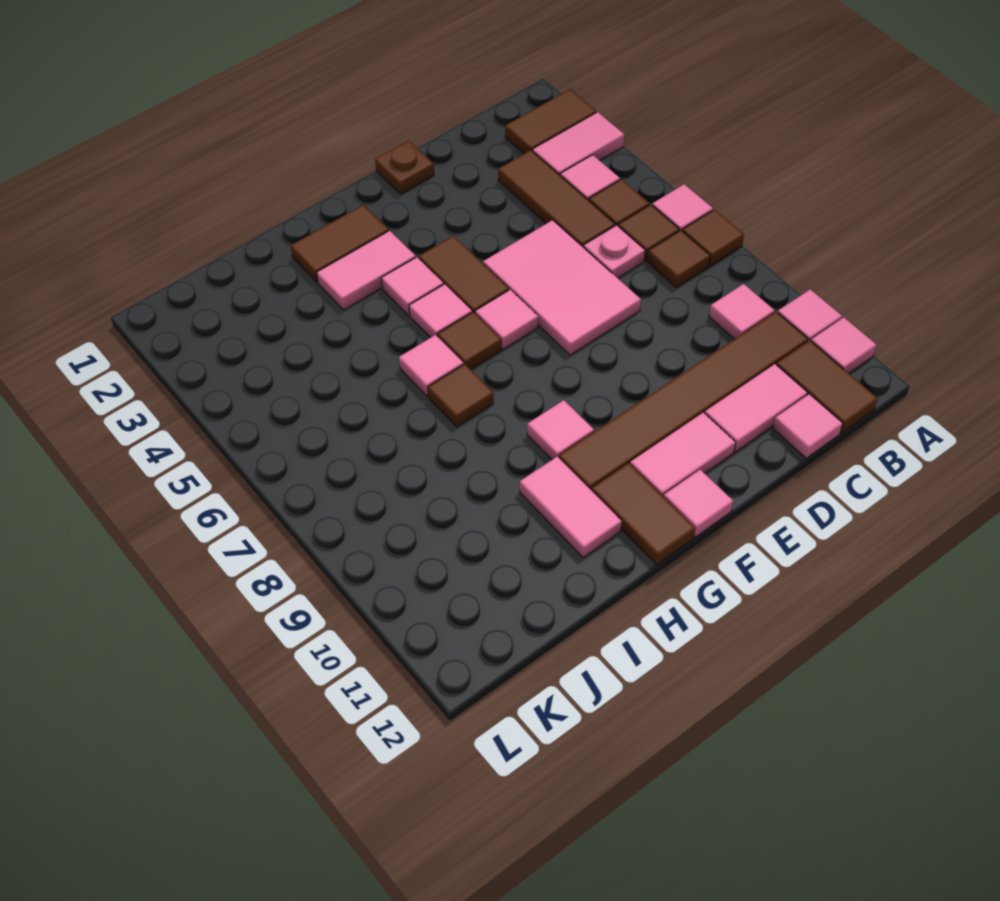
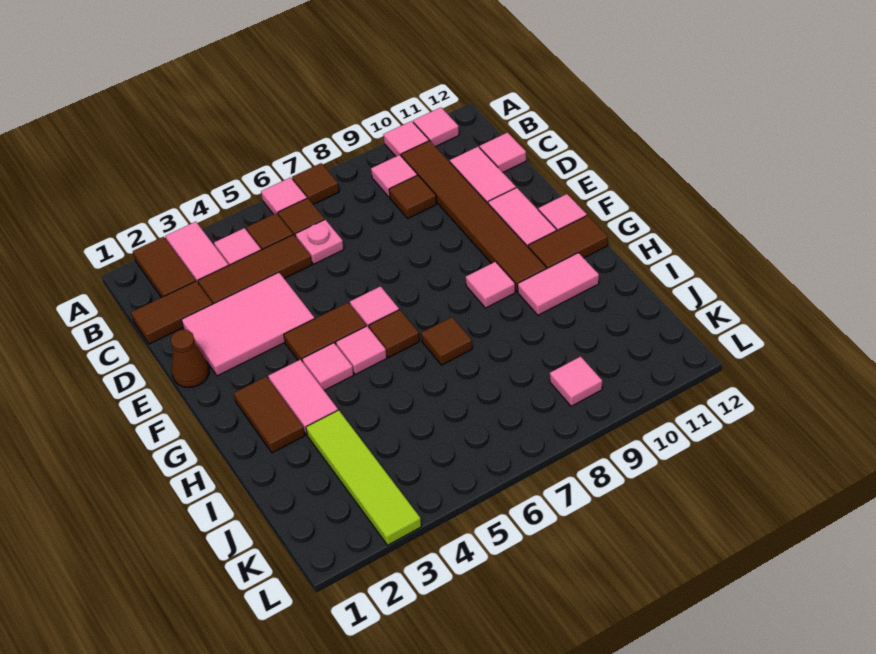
brown 1x1 tile [647,230,710,288] -> brown 1x1 tile moved to [389,175,437,218]
brown 1x2 tile [776,340,878,433] -> brown 1x2 tile moved to [131,281,213,344]
pink 2x3 tile [483,220,641,355] -> pink 2x3 tile moved to [182,272,315,376]
brown 1x1 plate [375,141,434,194] -> brown 1x1 cone [171,330,209,387]
pink 1x1 tile [399,335,463,396] -> pink 1x1 tile moved to [550,356,602,406]
none -> lime 1x4 tile [306,410,421,545]

